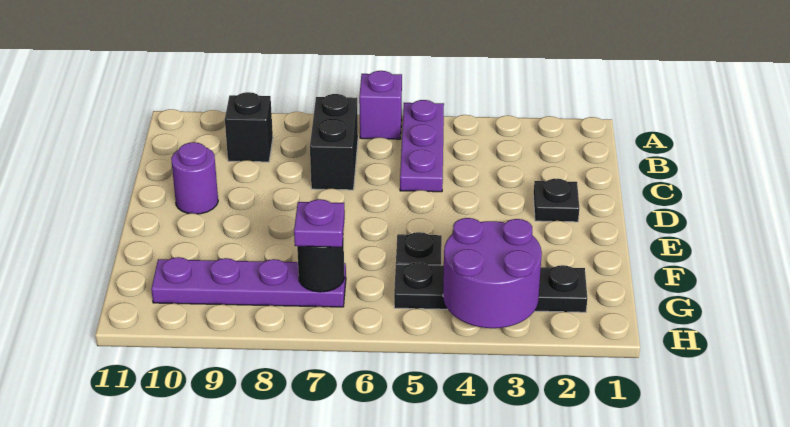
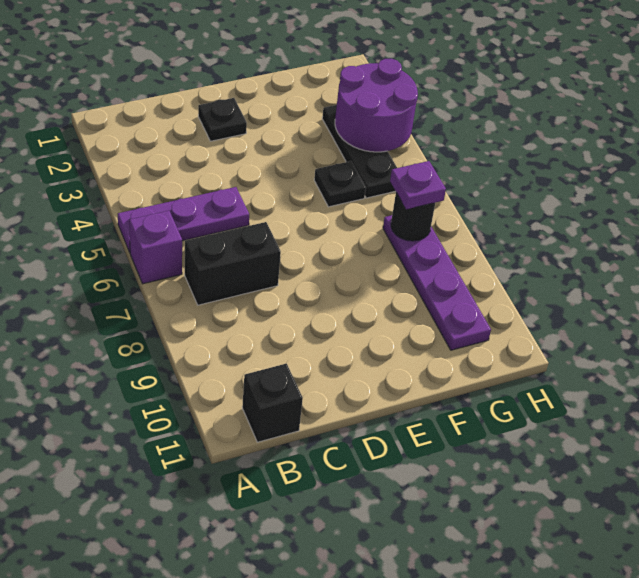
black 1x1 brick [225,92,273,162] -> black 1x1 brick moved to [242,364,303,442]
purple 1x1 round brick [171,142,218,214] -> none
black 1x4 plate [394,262,587,312] -> black 1x3 plate [322,105,397,198]

